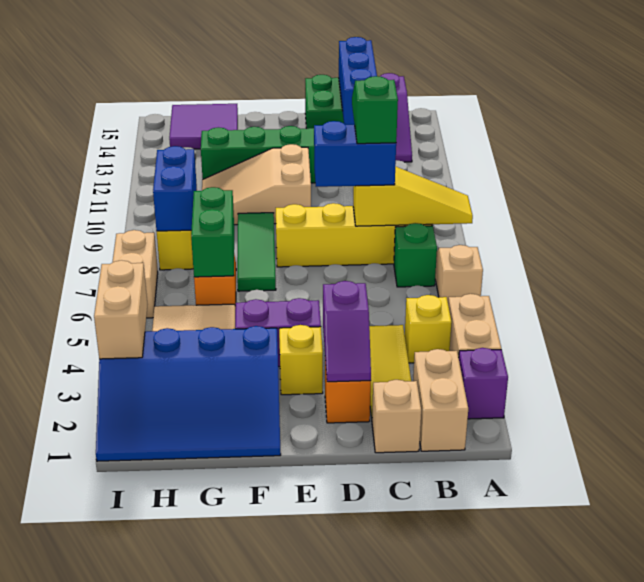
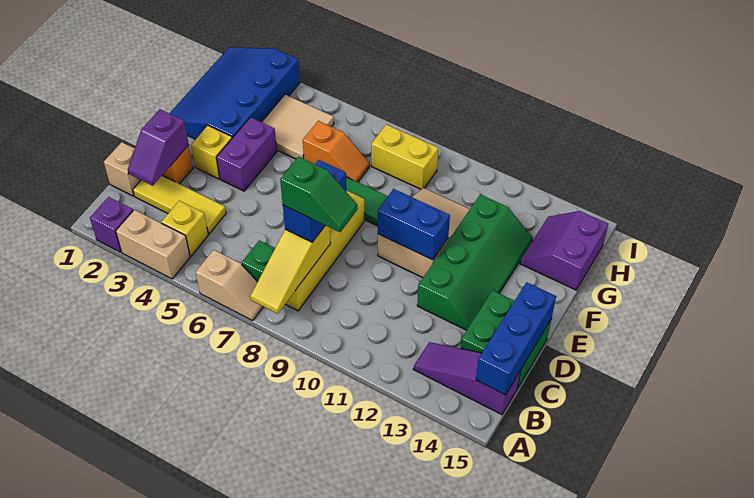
tan 1x2 brick [413,349,468,451] -> none
blue 1x3 brick [339,37,377,125] -> blue 1x3 brick turned to [476,282,556,395]
purple 1x2 slope [323,281,371,382] -> purple 1x2 slope turned to [128,109,189,186]
green 1x2 brick [191,187,234,277] -> none
purple 2x2 tile [169,104,238,149] -> purple 2x2 slope [520,211,608,290]
blue 1x2 brick [153,146,197,231] -> blue 1x2 brick moved to [378,189,450,260]
tan 1x2 brick [94,260,147,359] -> none
tan 1x2 brick [112,230,158,318] -> none

